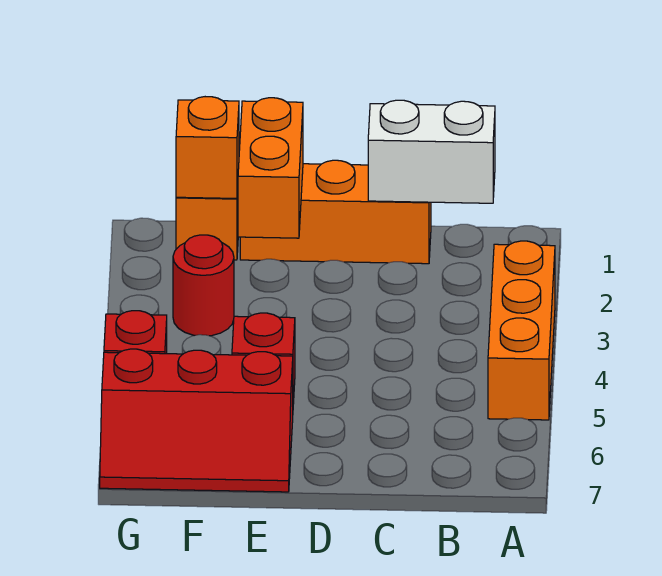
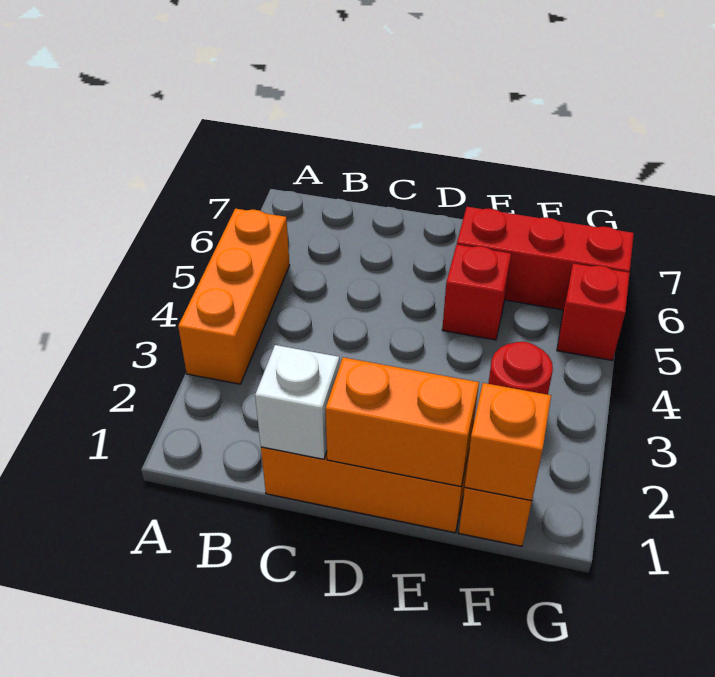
white 1x2 brick [368,100,495,203] -> white 1x1 brick [255,345,340,459]
orange 1x2 brick [238,98,303,238] -> orange 1x2 brick turned to [326,357,479,487]

